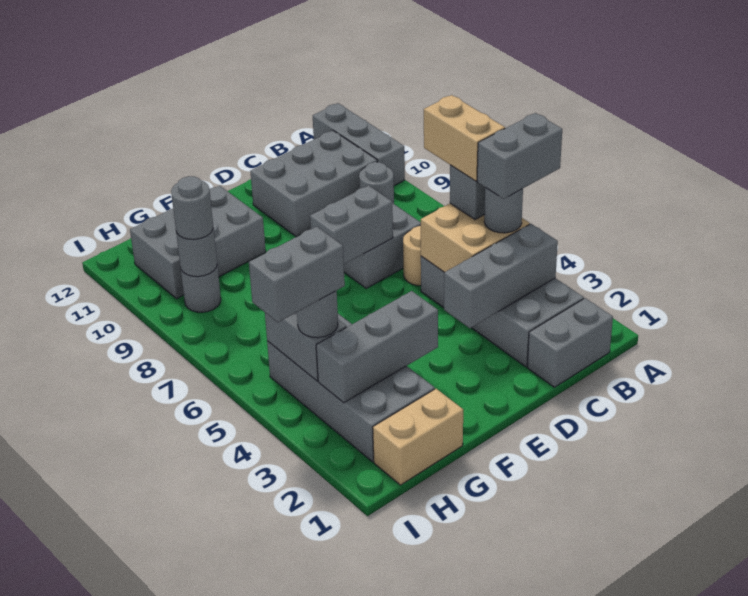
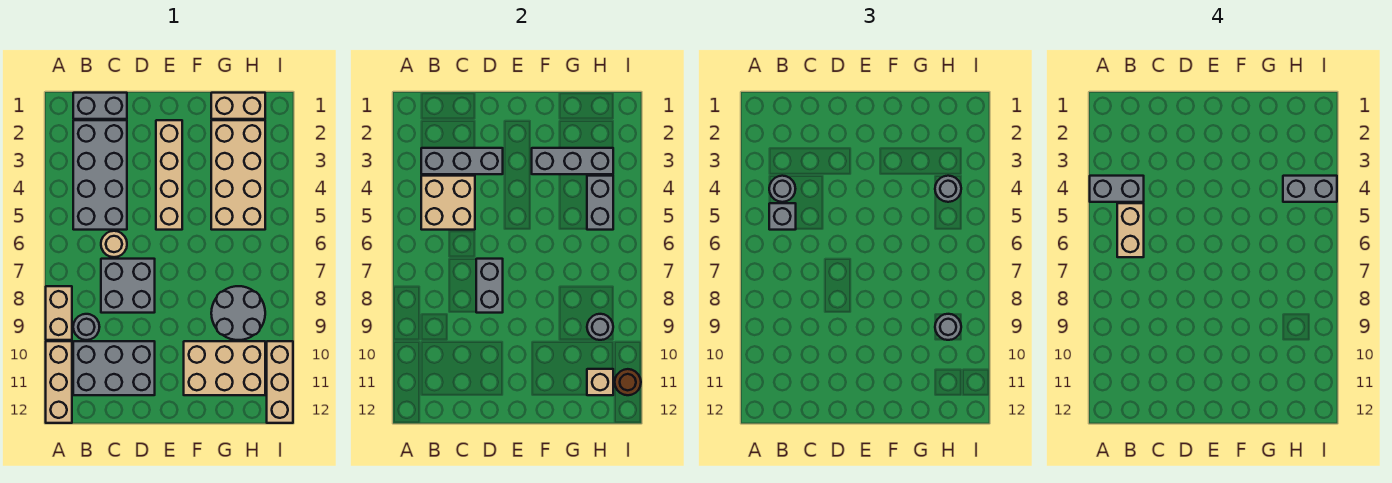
none -> tan 1x2 brick [46,286,72,340]
grey 1x3 brick [313,103,405,186] -> tan 1x3 brick [46,341,72,423]
grey 1x2 brick [310,185,393,264] -> grey 1x2 brick turned to [476,259,503,313]
none -> tan 1x4 brick [156,120,182,230]
grey 2x3 brick [130,186,266,299] -> tan 2x3 brick [184,341,265,395]
grey 2x4 brick [267,314,435,462] -> tan 2x4 brick [211,120,265,230]
grey 1x1 round brick [181,266,221,312] -> grey 2x2 round brick [211,286,265,340]
none -> tan 1x1 brick [587,369,613,395]
none -> tan 1x3 brick [267,341,293,423]
none -> brown 1x1 round brick [615,369,641,395]

